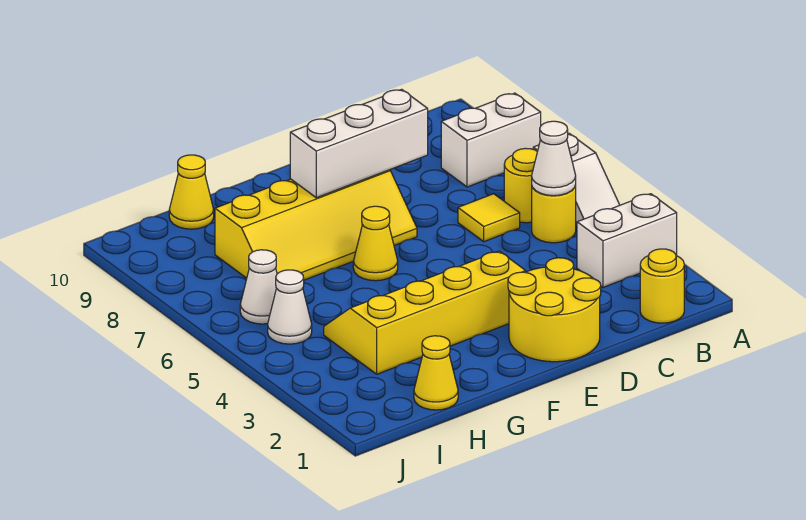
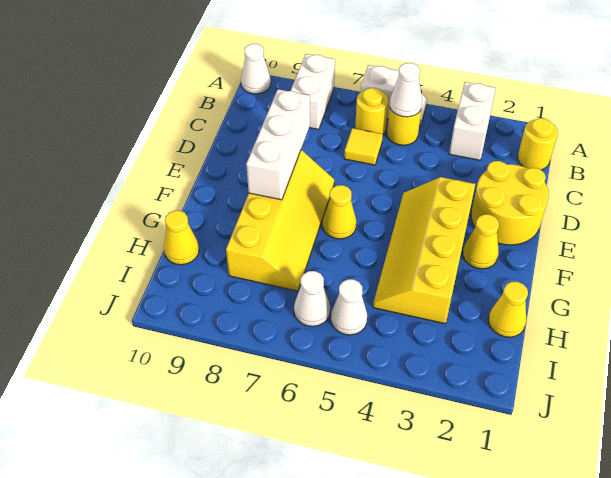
none -> white 1x1 cone [241,44,271,94]
none -> yellow 1x1 cone [463,214,499,269]

